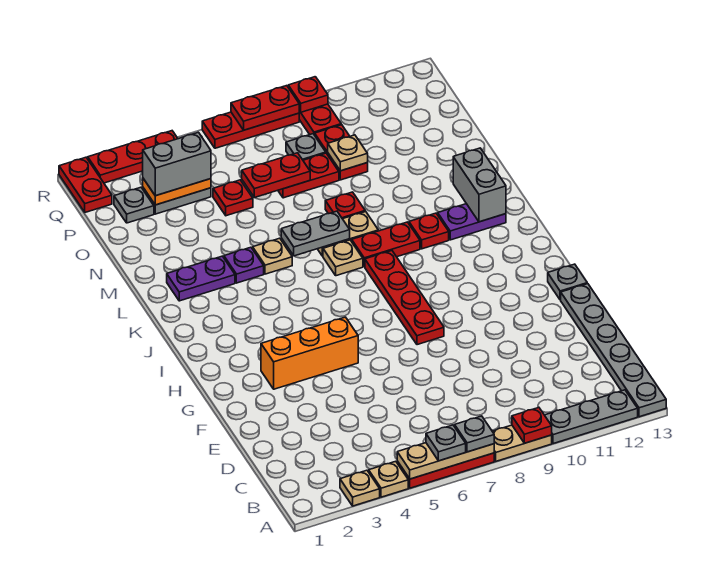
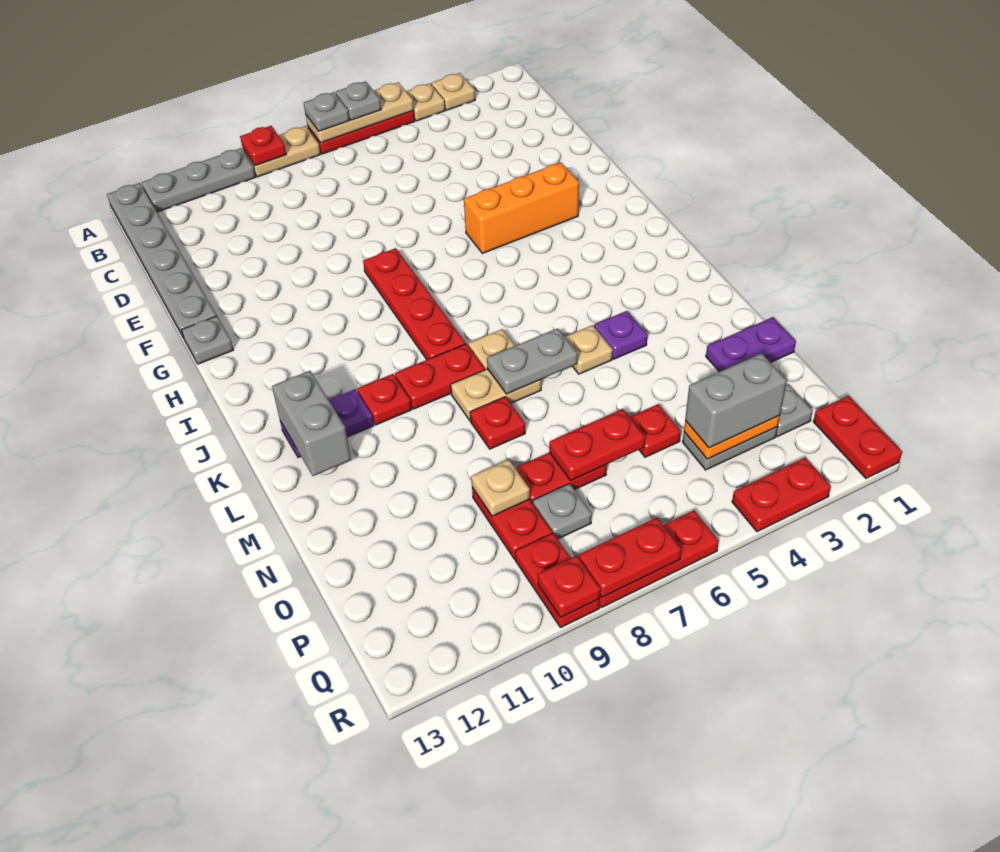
purple 1x2 plate [167,256,235,301] -> purple 1x2 plate moved to [706,317,796,372]
red 1x3 plate [88,131,178,183] -> red 1x2 plate [732,458,831,532]

